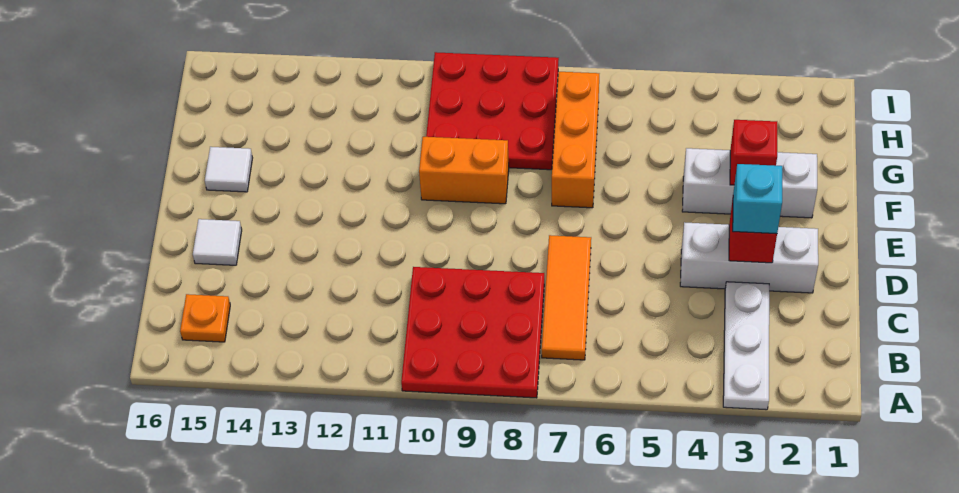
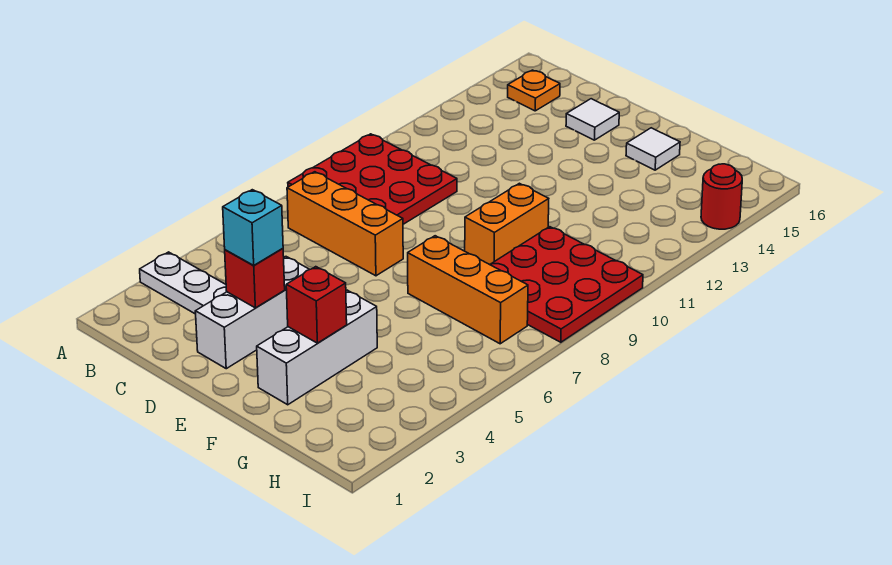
orange 1x3 tile [542,235,591,360] -> orange 1x3 brick [287,172,403,276]
none -> red 1x1 round brick [701,164,742,229]

